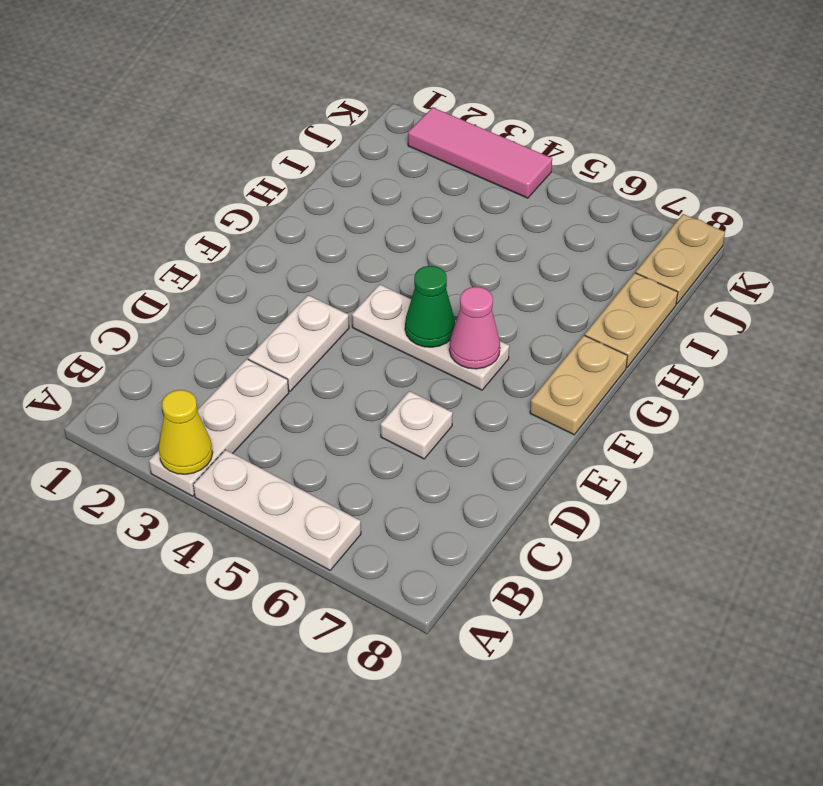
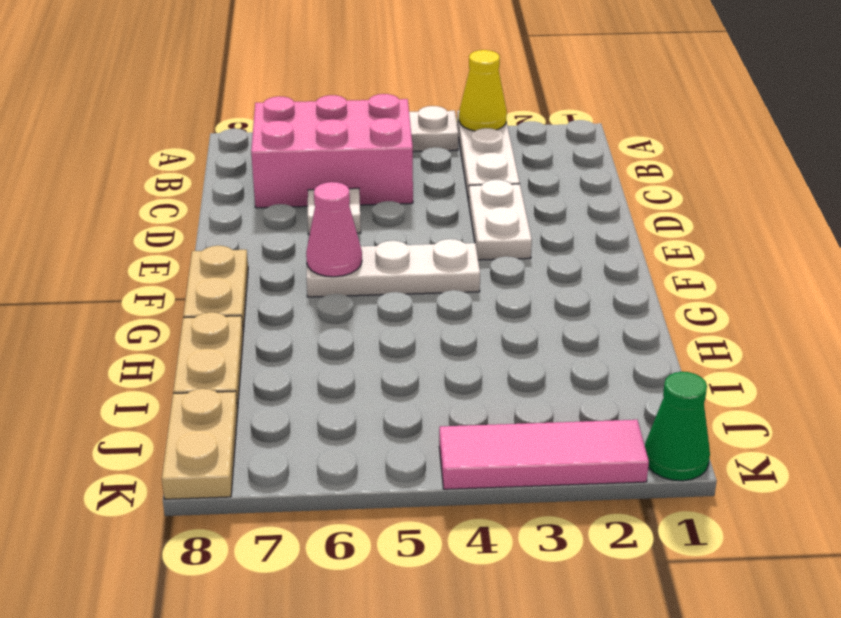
none -> pink 2x3 brick [251,94,413,208]
green 1x1 cone [405,266,455,347] -> green 1x1 cone moved to [645,372,710,481]

